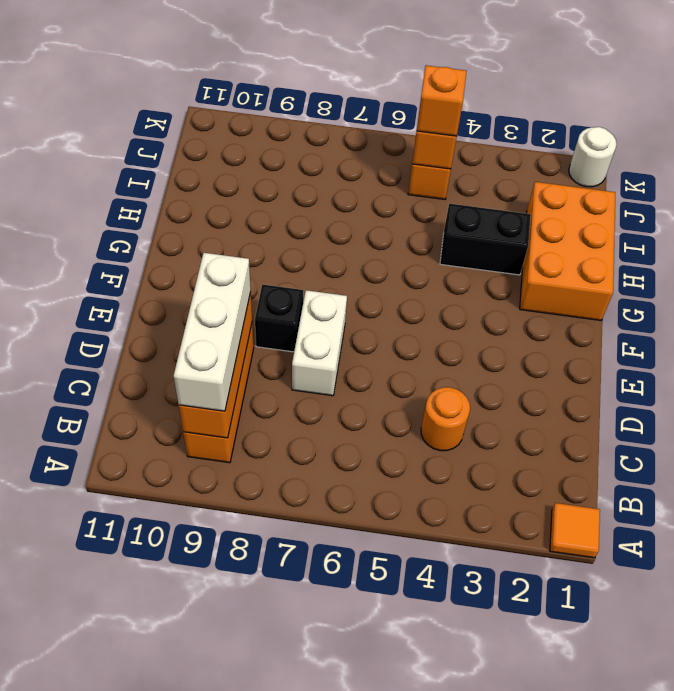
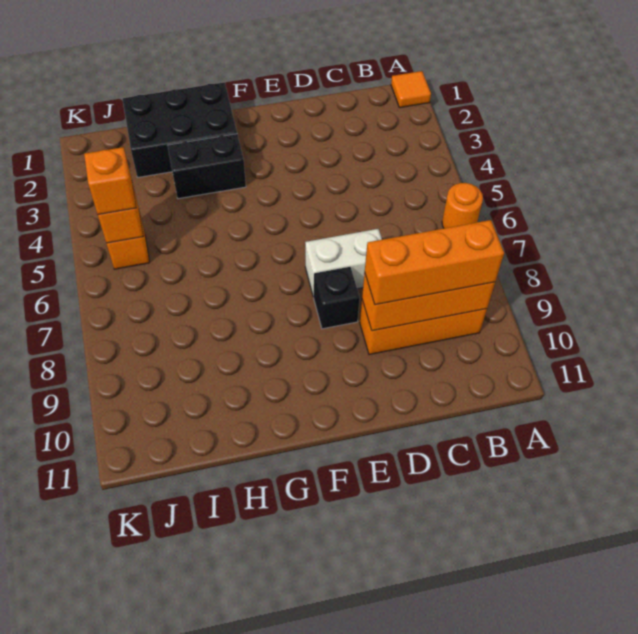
white 1x3 brick [174,253,251,411] -> orange 1x3 brick [365,220,504,305]
orange 1x1 round brick [421,387,470,451] -> orange 1x1 round brick moved to [442,183,483,228]
orange 2x3 brick [520,182,615,320] -> black 2x3 brick [122,82,237,177]
black 1x2 brick [440,204,531,275] -> black 1x2 brick turned to [167,134,246,199]
white 1x1 round brick [569,127,617,187] -> none

